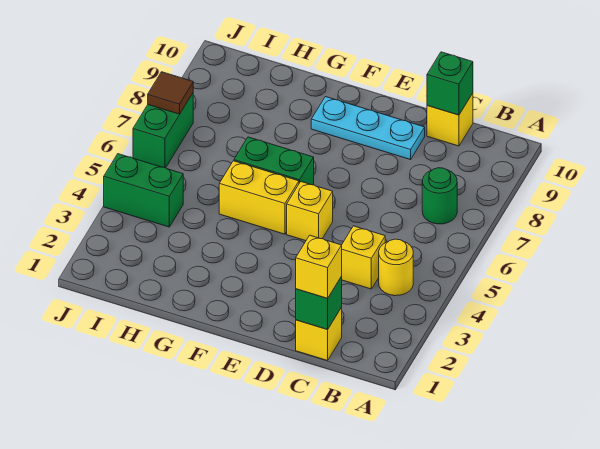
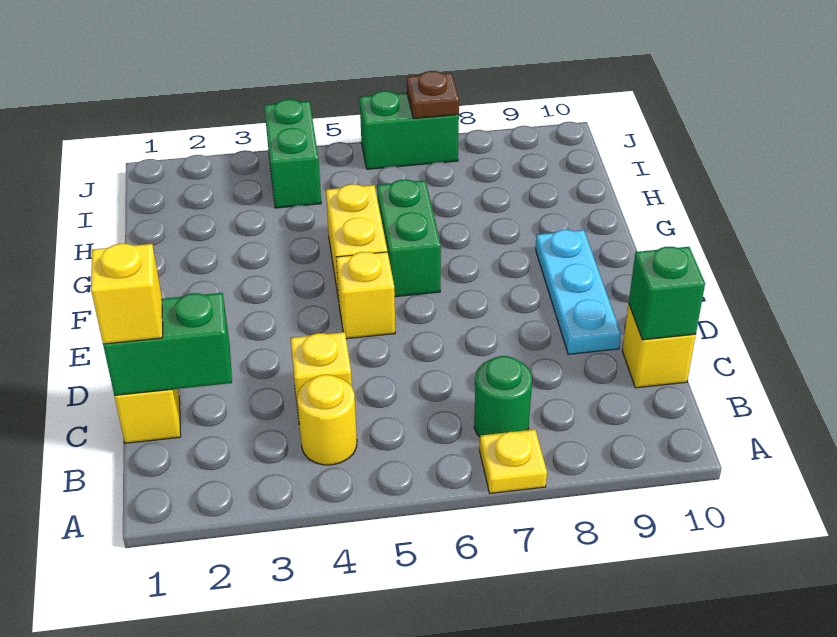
none -> yellow 1x1 plate [480,429,547,493]
green 1x1 brick [296,276,342,330] -> green 1x2 brick [103,293,232,395]
brown 1x1 tile [148,72,193,114] -> brown 1x1 plate [407,71,459,119]

